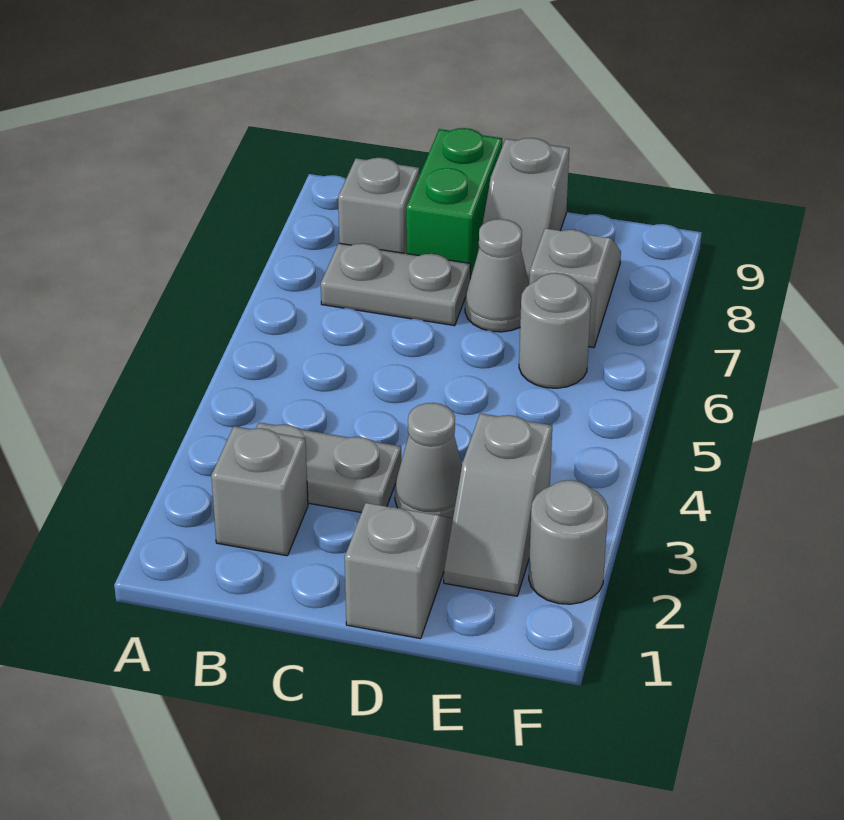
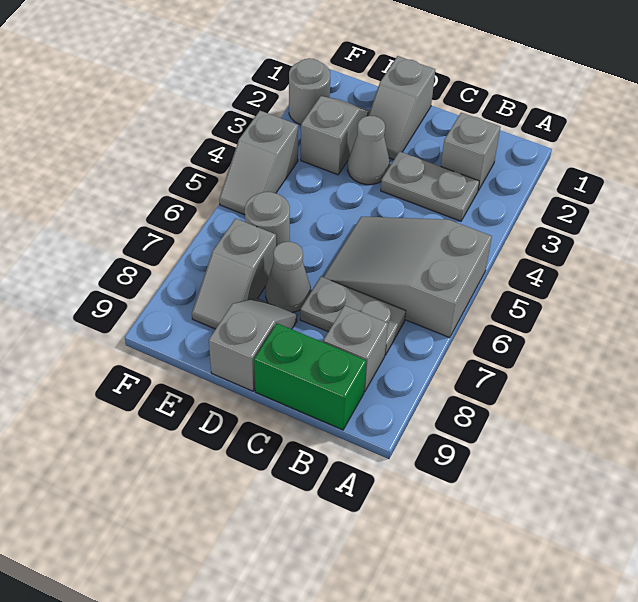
none -> grey 2x3 slope [324,217,492,338]
green 1x2 brick [406,128,502,279] -> green 1x2 brick turned to [254,323,366,430]
none -> grey 1x2 slope [219,111,298,215]

